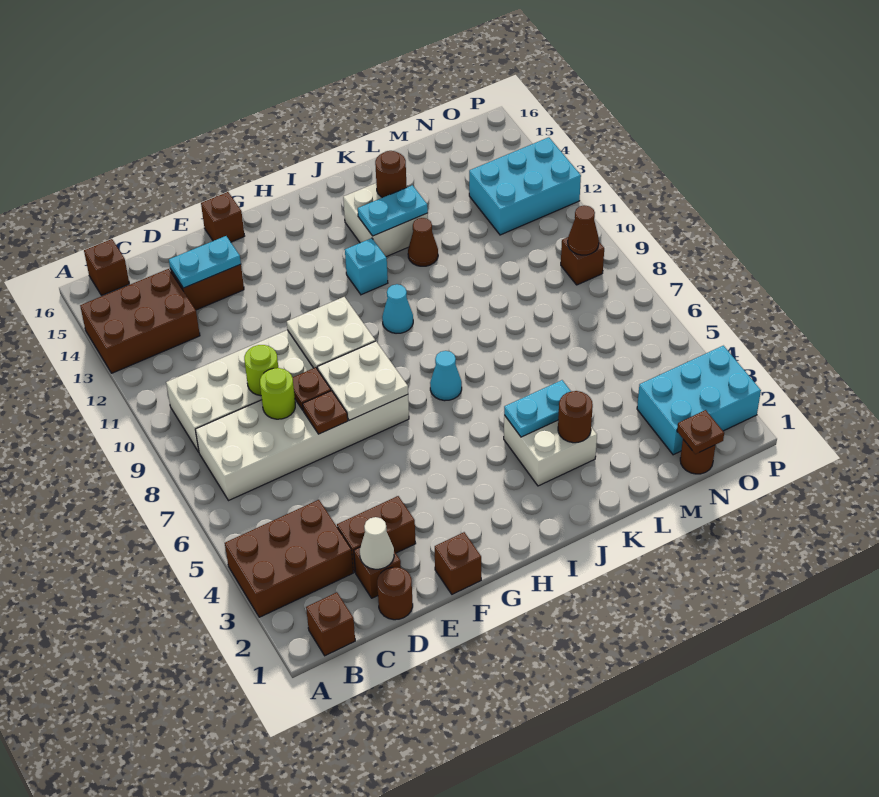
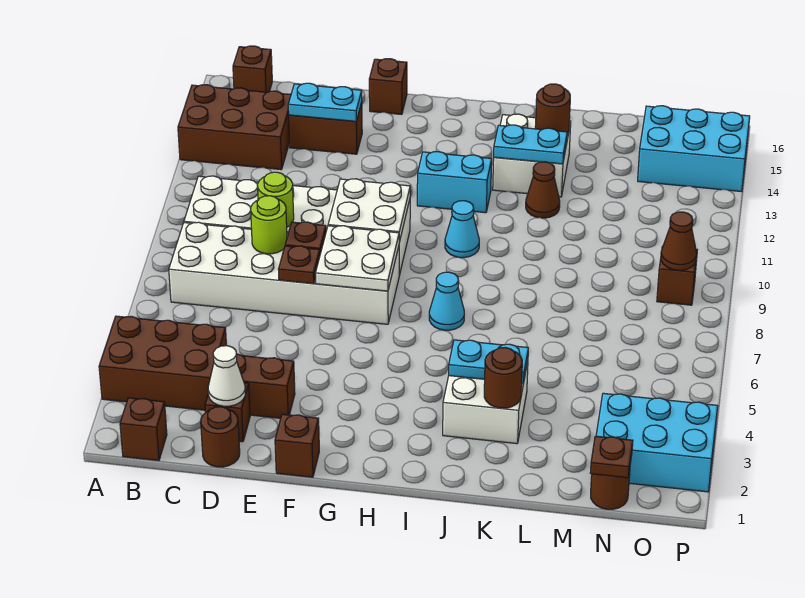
cyan 1x1 brick [345,238,388,295] -> cyan 1x2 brick [417,152,492,213]
cyan 2x3 brick [469,137,581,235] -> cyan 2x3 brick moved to [638,106,750,192]

